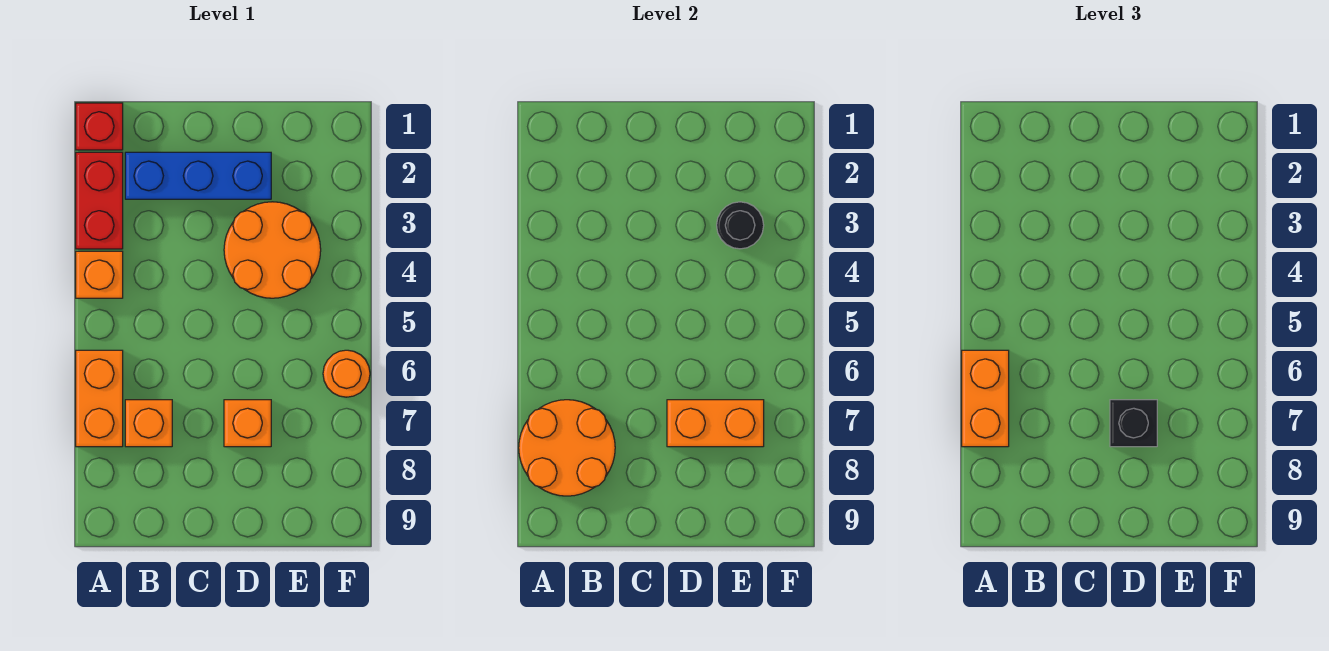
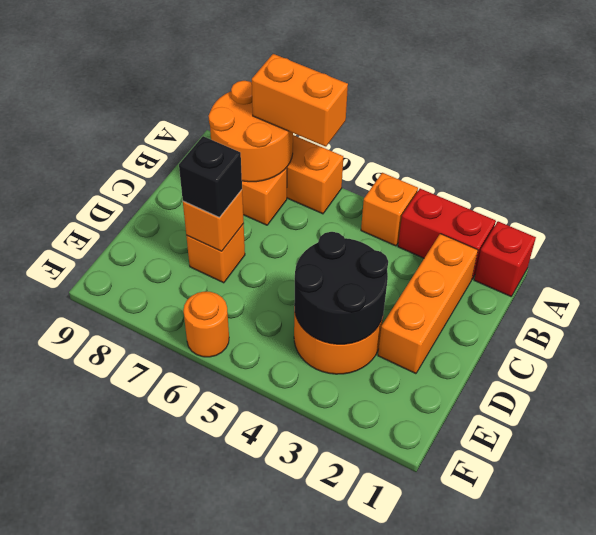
blue 1x3 brick [125,152,271,199] -> orange 1x3 brick [378,234,478,374]
orange 1x2 brick [667,400,764,447] -> orange 1x1 brick [183,190,244,251]
black 1x1 round brick [717,202,764,249] -> black 2x2 round brick [294,232,388,344]

